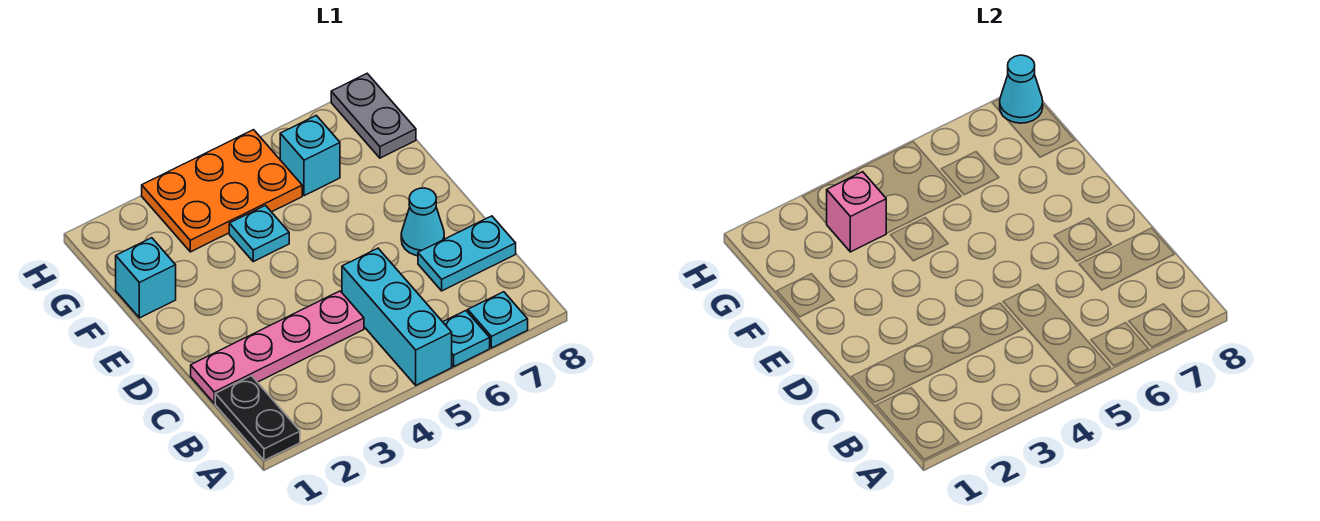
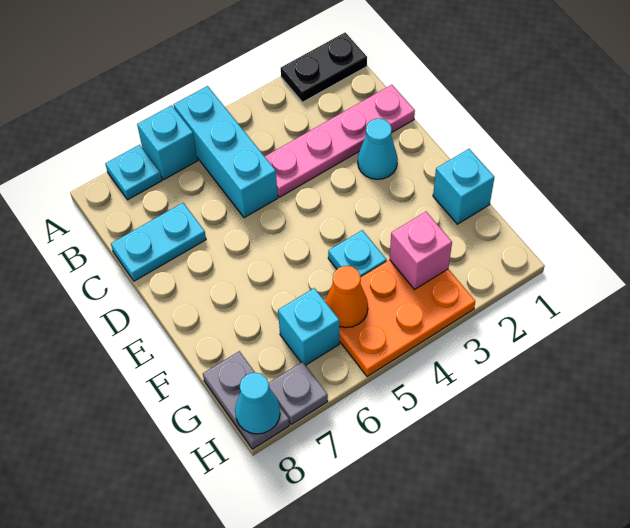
black 1x2 plate [215,376,300,460] -> black 1x2 plate turned to [281,33,367,102]
cyan 1x1 plate [443,311,490,367] -> cyan 1x1 brick [137,105,197,179]
cyan 1x1 cone [401,188,444,256] -> cyan 1x1 cone moved to [358,118,398,179]
none -> orange 1x1 cone [326,266,368,328]
none -> grey 1x1 plate [269,362,328,424]

